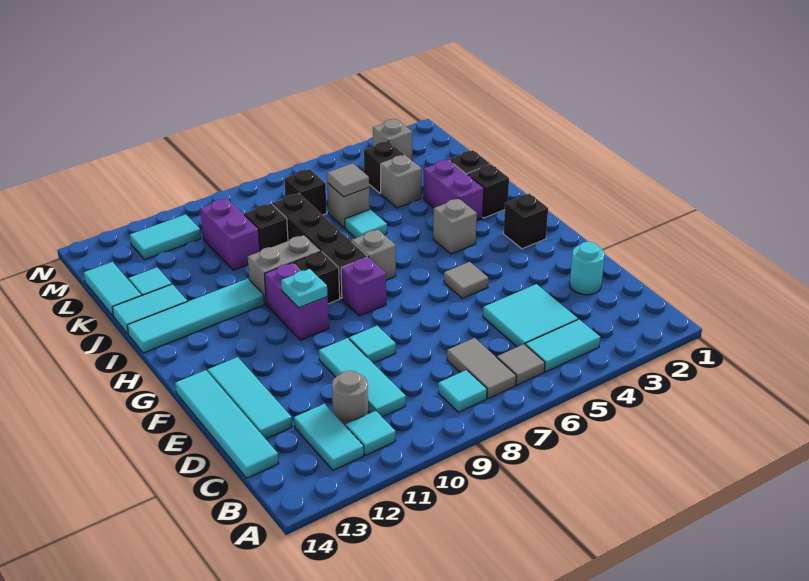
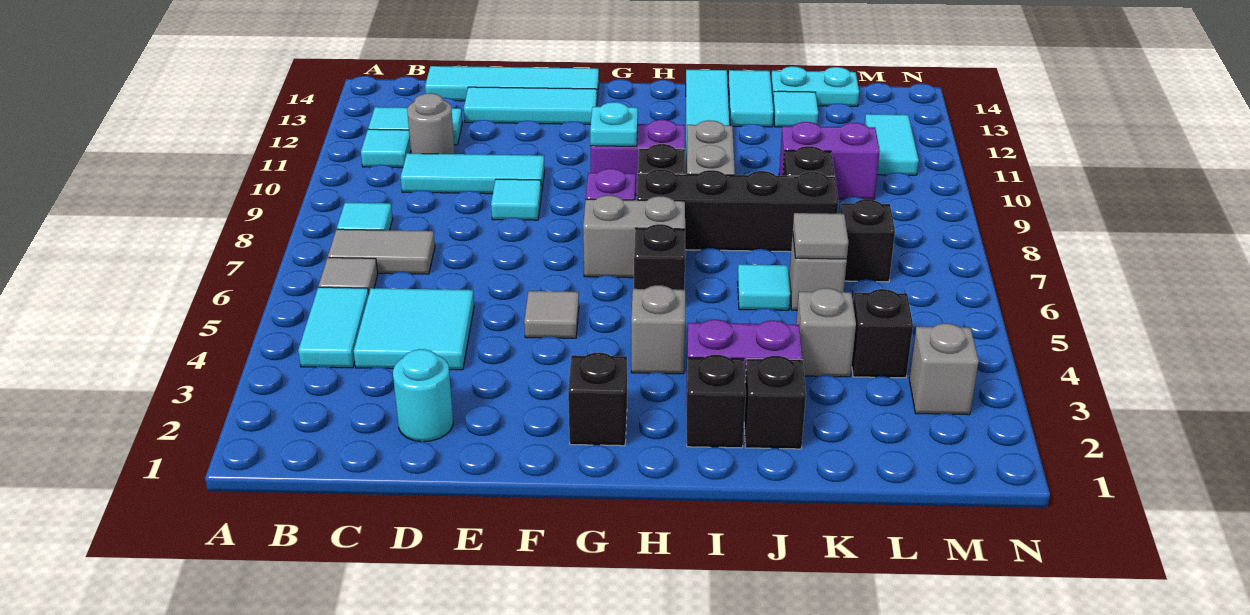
none -> black 1x1 brick [634,224,685,290]
grey 1x1 brick [352,230,396,280] -> grey 1x2 brick [583,195,685,278]
cyan 1x2 tile [84,262,141,316] -> cyan 1x2 plate [771,66,859,106]

